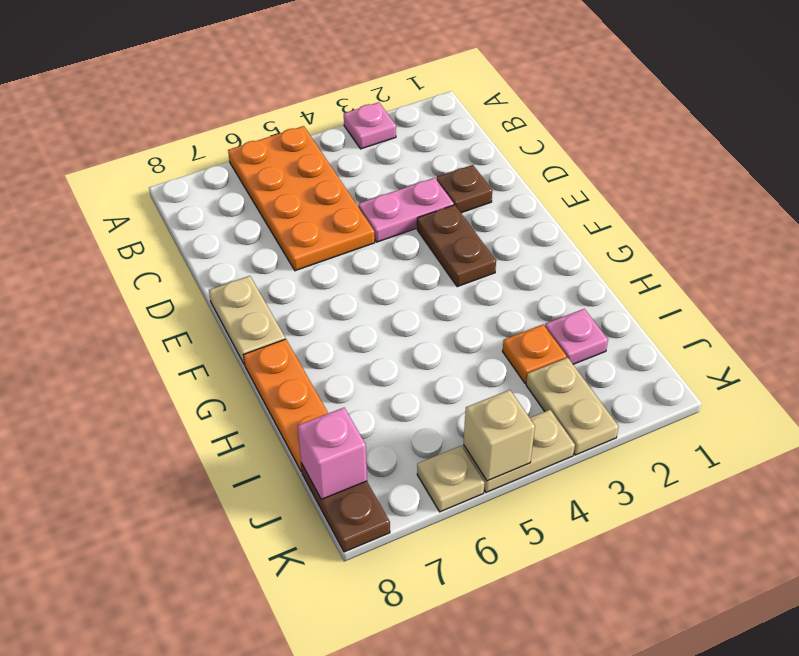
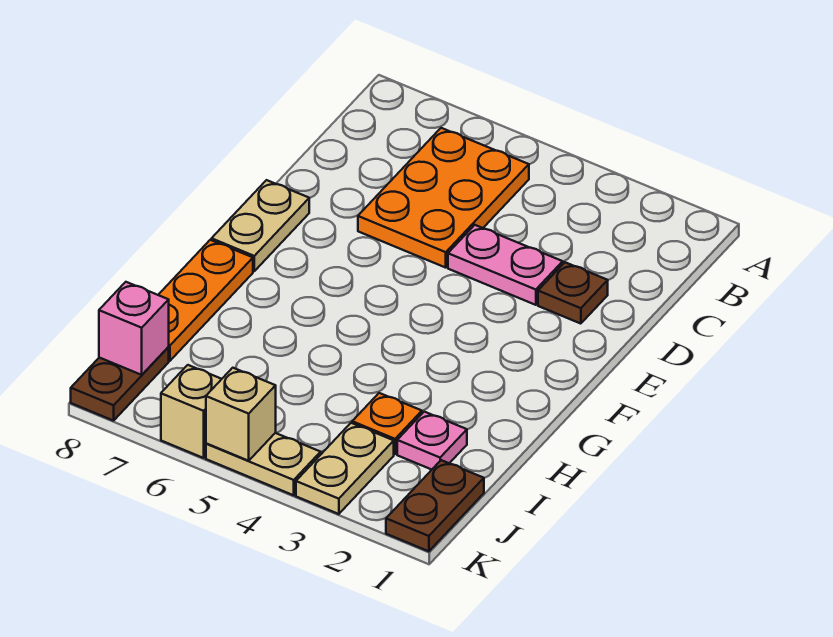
pink 1x1 plate [344,102,396,149] -> none
orange 2x4 plate [228,126,375,271] -> orange 2x3 plate [358,128,529,268]
brown 1x2 plate [417,205,496,287] -> brown 1x2 plate moved to [386,460,484,551]
tan 1x1 plate [417,446,485,512] -> tan 1x1 brick [161,365,221,458]

